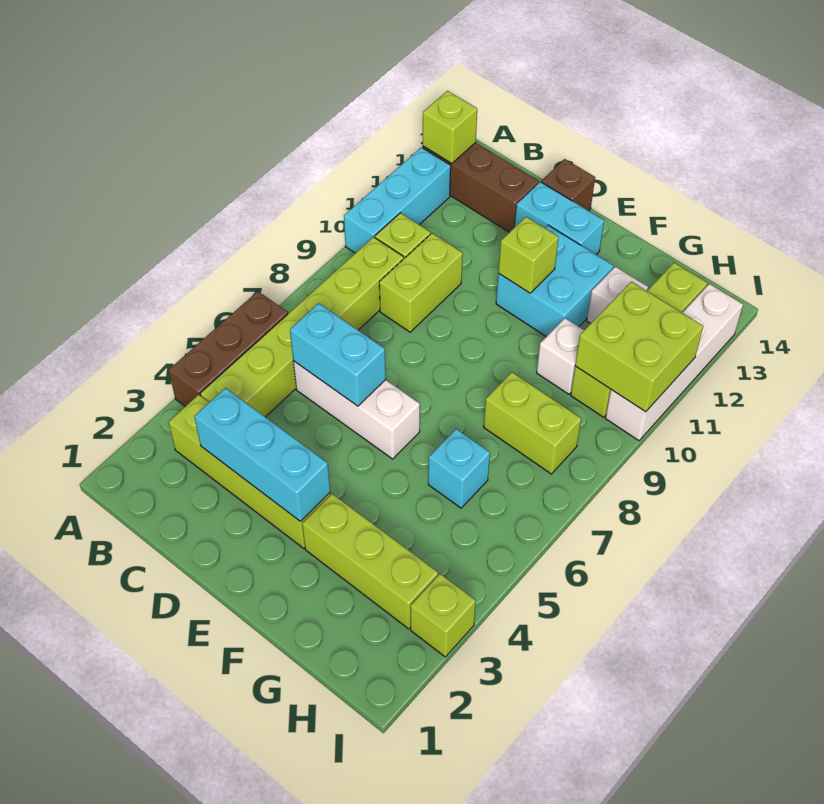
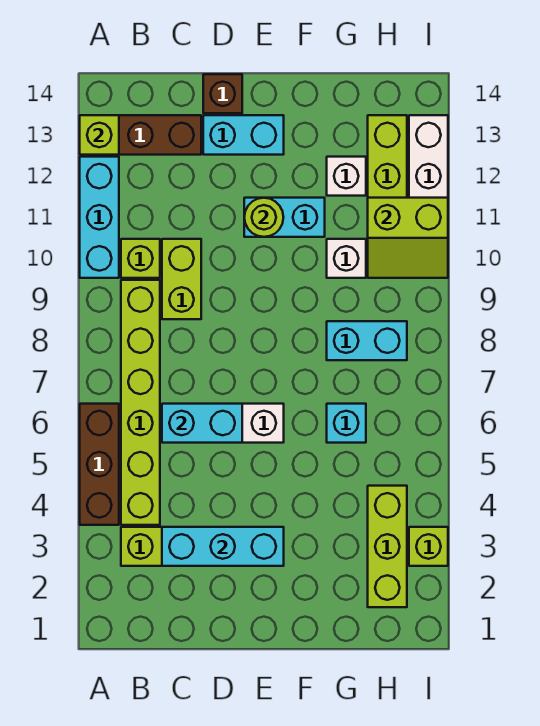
cyan 2x2 brick [496,225,614,337] -> cyan 1x2 brick [244,198,325,237]
lime 1x1 brick [498,217,559,293] -> lime 1x1 round brick [244,198,284,237]
lime 1x3 brick [302,494,438,629] -> lime 1x3 brick turned to [368,486,407,607]
lime 1x2 brick [484,372,581,474] -> cyan 1x2 brick [327,321,407,360]
lime 2x2 brick [575,282,703,412] -> lime 2x2 slope [368,198,448,278]

